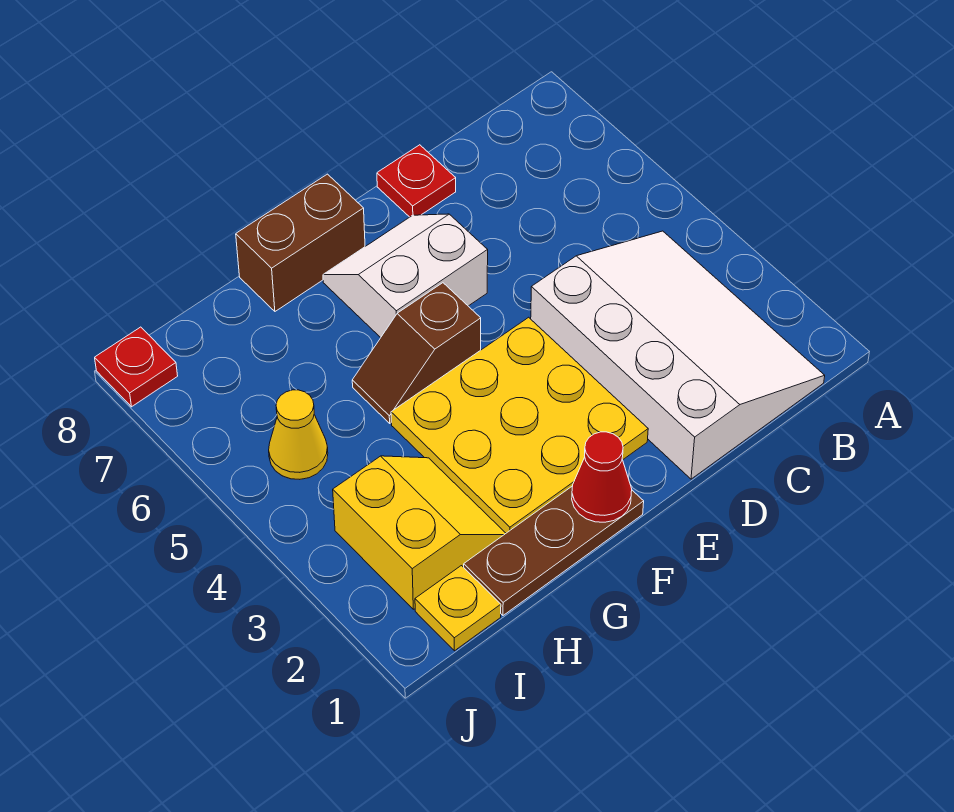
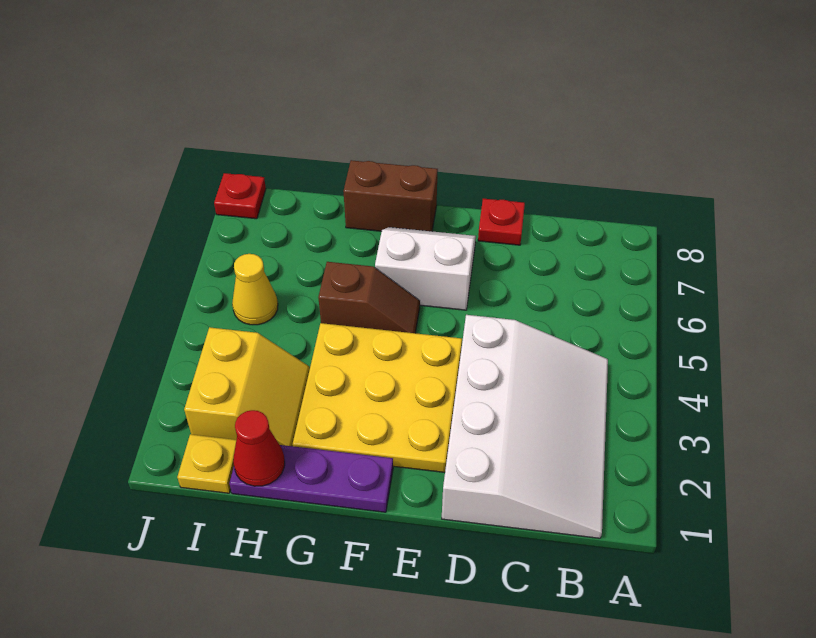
brown 1x3 plate [464,486,644,615] -> purple 1x3 plate [229,445,393,512]
red 1x1 cone [572,432,632,522] -> red 1x1 cone moved to [233,410,285,486]
brown 1x2 slope [352,283,481,423] -> brown 1x2 slope turned to [318,262,420,333]

